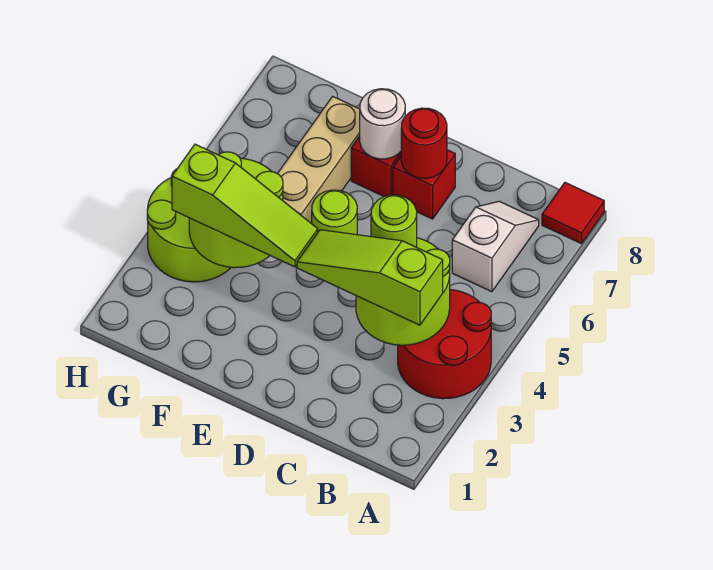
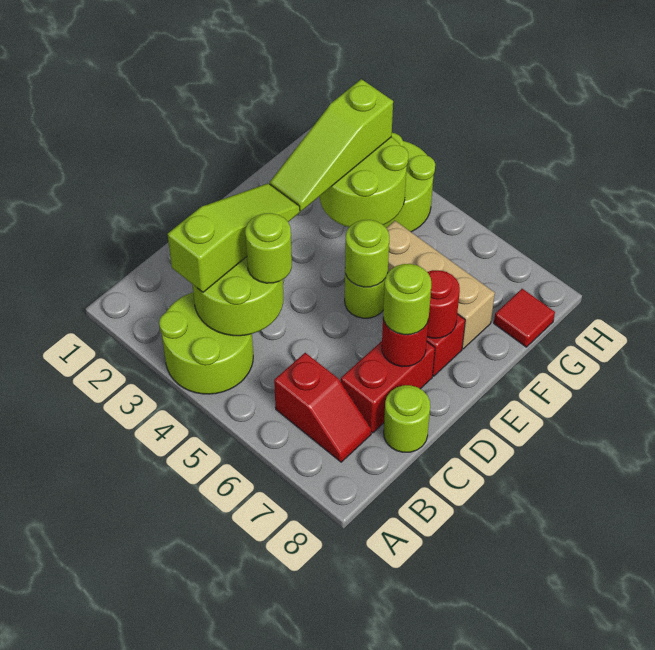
red 2x2 round brick [398,290,491,399] -> lime 2x2 round brick [159,293,253,394]
red 1x1 tile [542,183,604,244] -> red 1x1 tile moved to [494,289,555,347]
white 1x2 slope [452,201,539,292] -> red 1x2 slope [274,353,371,462]
none -> lime 1x1 round brick [384,385,430,452]
red 1x1 brick [393,150,455,219] -> red 1x2 brick [341,341,435,433]
none -> lime 1x1 round brick [383,264,431,335]
none -> lime 1x1 round brick [345,220,389,287]
white 1x1 round brick [360,89,405,159] -> red 1x1 round brick [427,270,460,338]

